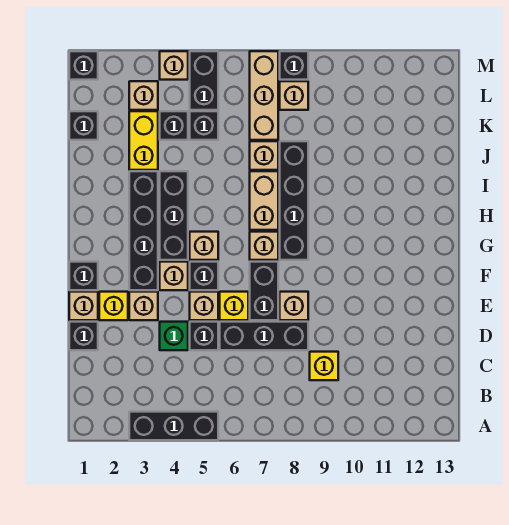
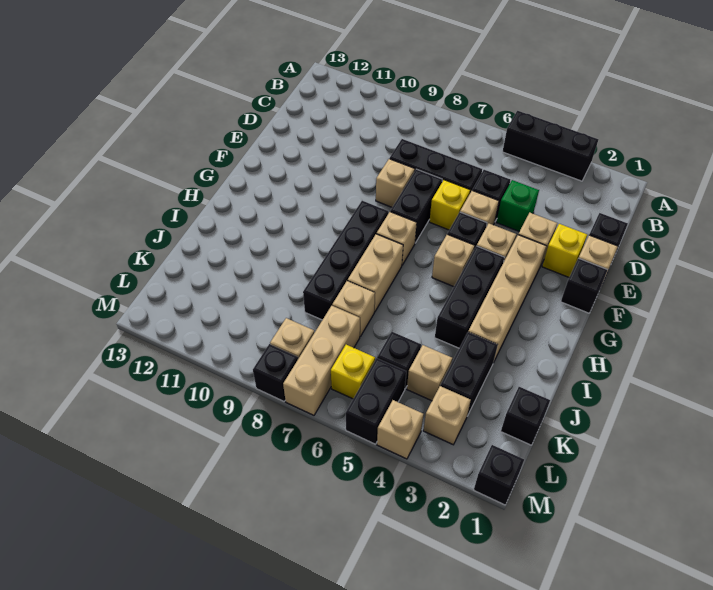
yellow 1x1 brick [310,352,338,380] -> yellow 1x1 brick moved to [331,345,375,399]
black 1x4 brick [129,171,158,290] -> tan 1x4 brick [468,235,546,363]
yellow 1x2 brick [129,111,158,170] -> black 1x2 brick [440,332,498,416]
black 1x1 brick [160,111,188,140] -> tan 1x1 brick [407,345,452,401]

